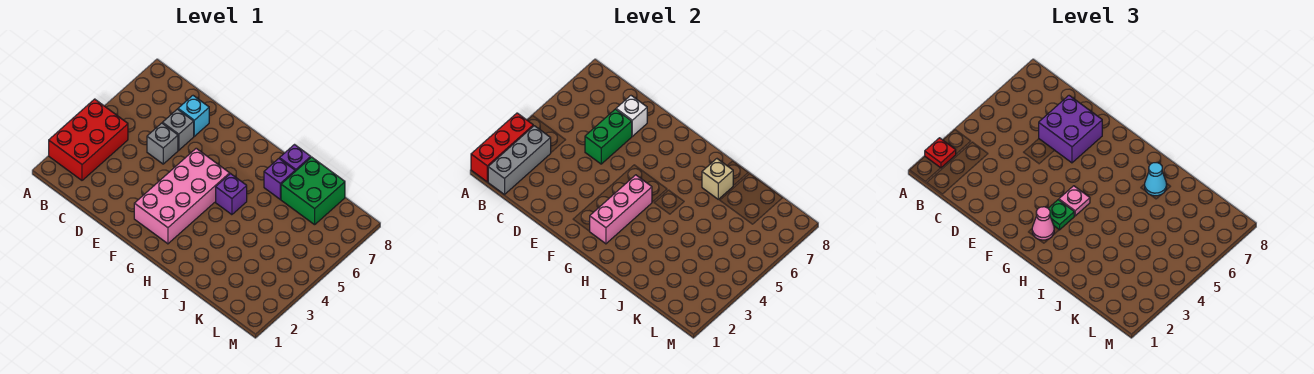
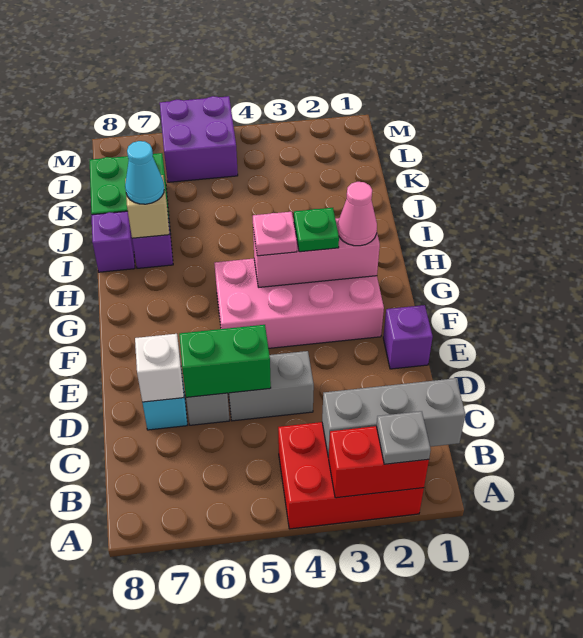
red 1x3 brick [471,113,533,182] -> red 1x2 brick [329,426,429,498]
red 1x1 plate [925,138,956,168] -> grey 1x1 plate [376,411,431,464]
grey 1x1 brick [147,123,178,164] -> grey 1x2 brick [228,351,314,421]
purple 2x2 brick [1039,96,1102,163] -> purple 2x2 brick moved to [160,96,238,182]
purple 1x1 brick [216,174,247,215] -> purple 1x1 brick moved to [383,305,433,369]

